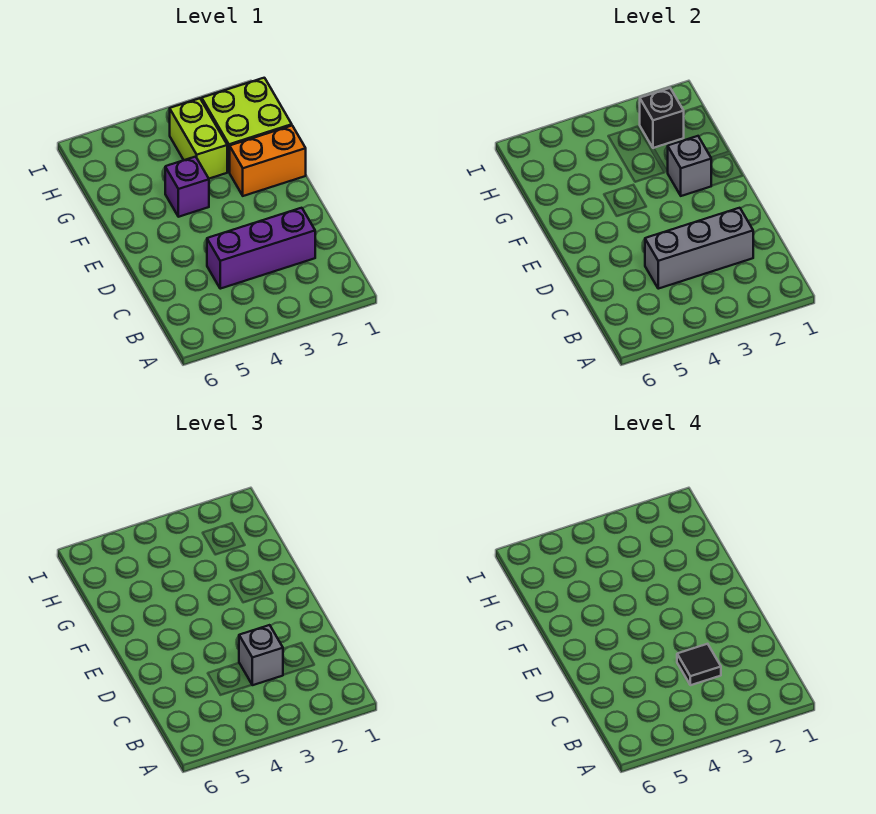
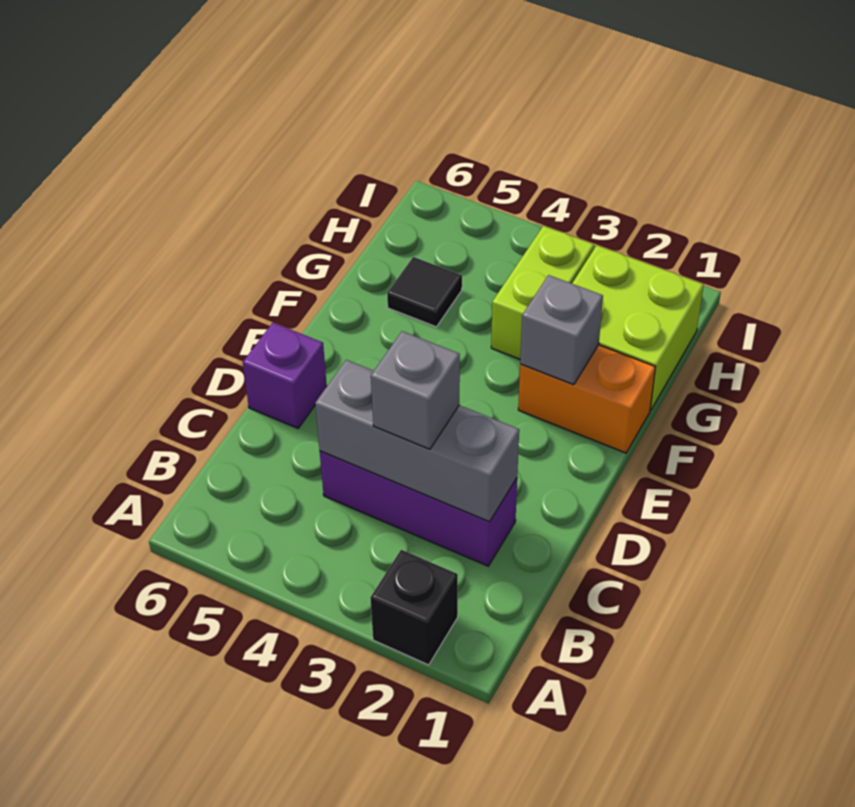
black 1x1 tile [677,644,721,685] -> black 1x1 tile moved to [387,257,462,327]
purple 1x1 brick [165,157,209,217] -> purple 1x1 brick moved to [243,323,327,428]
black 1x1 brick [640,88,684,148] -> black 1x1 brick moved to [370,550,458,665]

